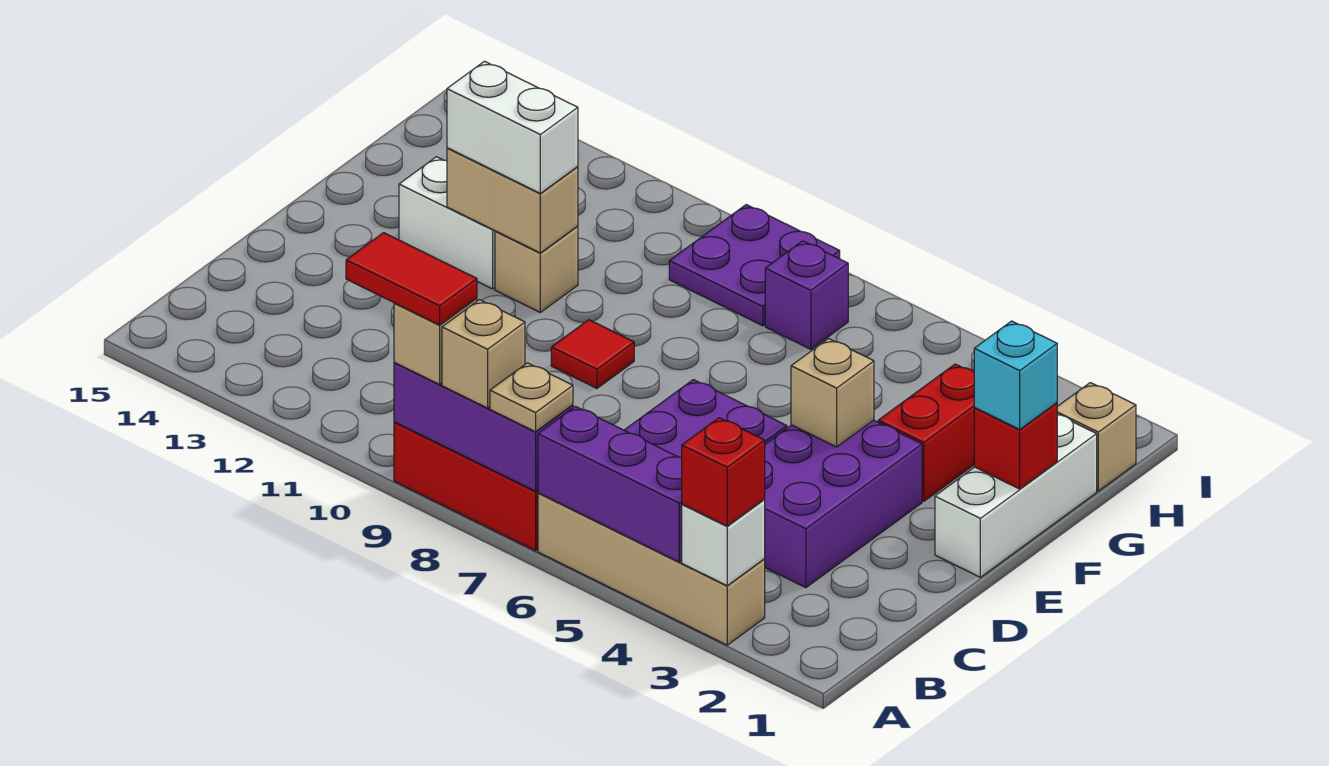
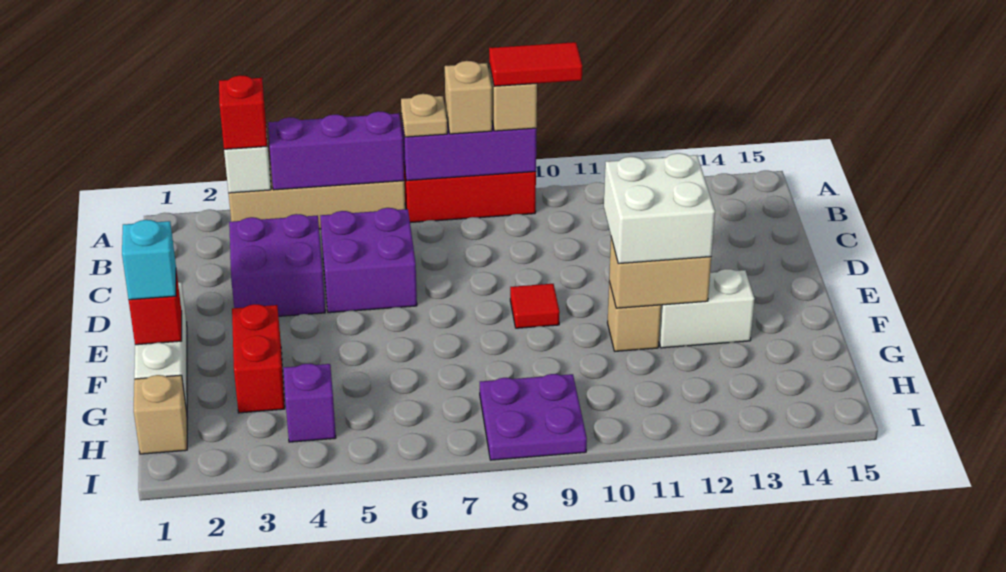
purple 2x3 brick [764,420,922,588] -> purple 2x2 brick [229,214,325,316]
tan 1x1 brick [791,339,874,447] -> none
white 1x2 brick [447,61,578,193] -> white 2x2 brick [604,153,715,264]
purple 1x1 brick [765,241,848,349] -> purple 1x1 brick moved to [283,364,336,442]

